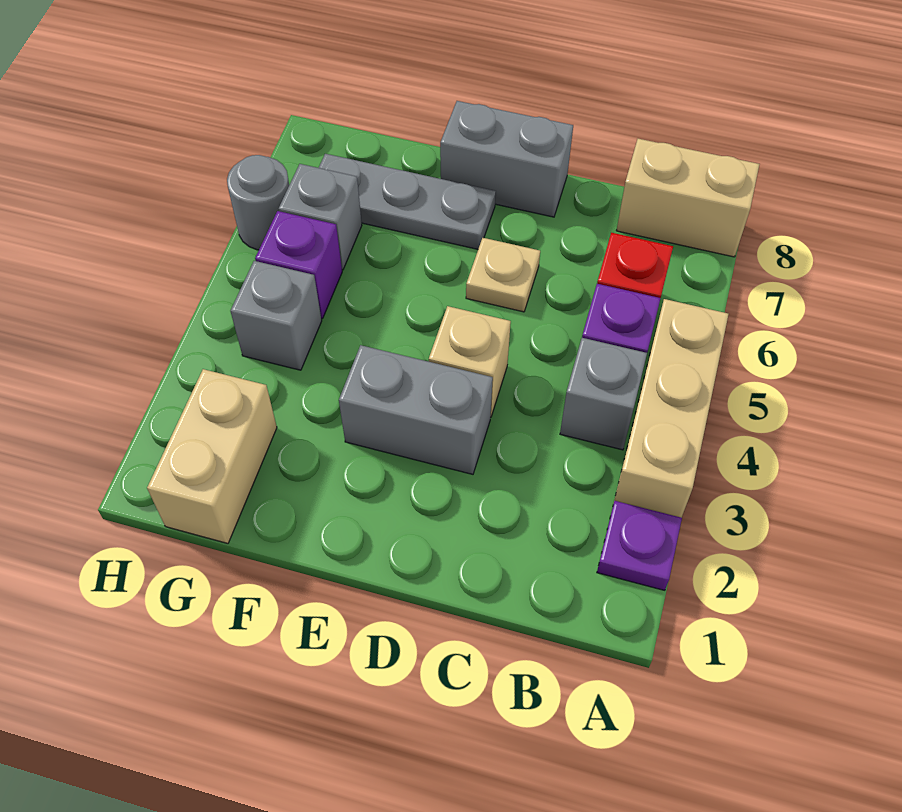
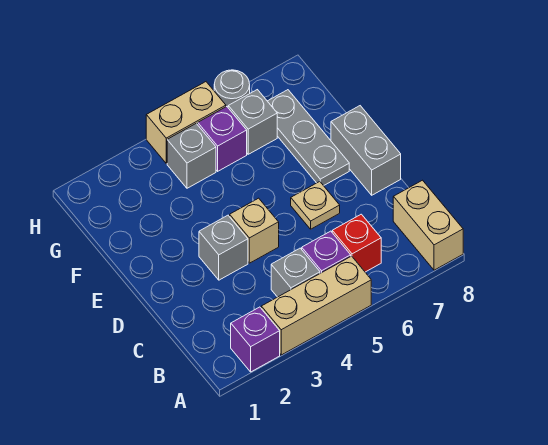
purple 1x1 plate [597,501,682,590] -> purple 1x1 brick [231,307,280,372]
grey 1x2 brick [339,345,493,474] -> grey 1x1 brick [199,215,248,280]
tan 1x2 brick [147,369,277,543] -> tan 1x2 brick moved to [146,82,226,163]

